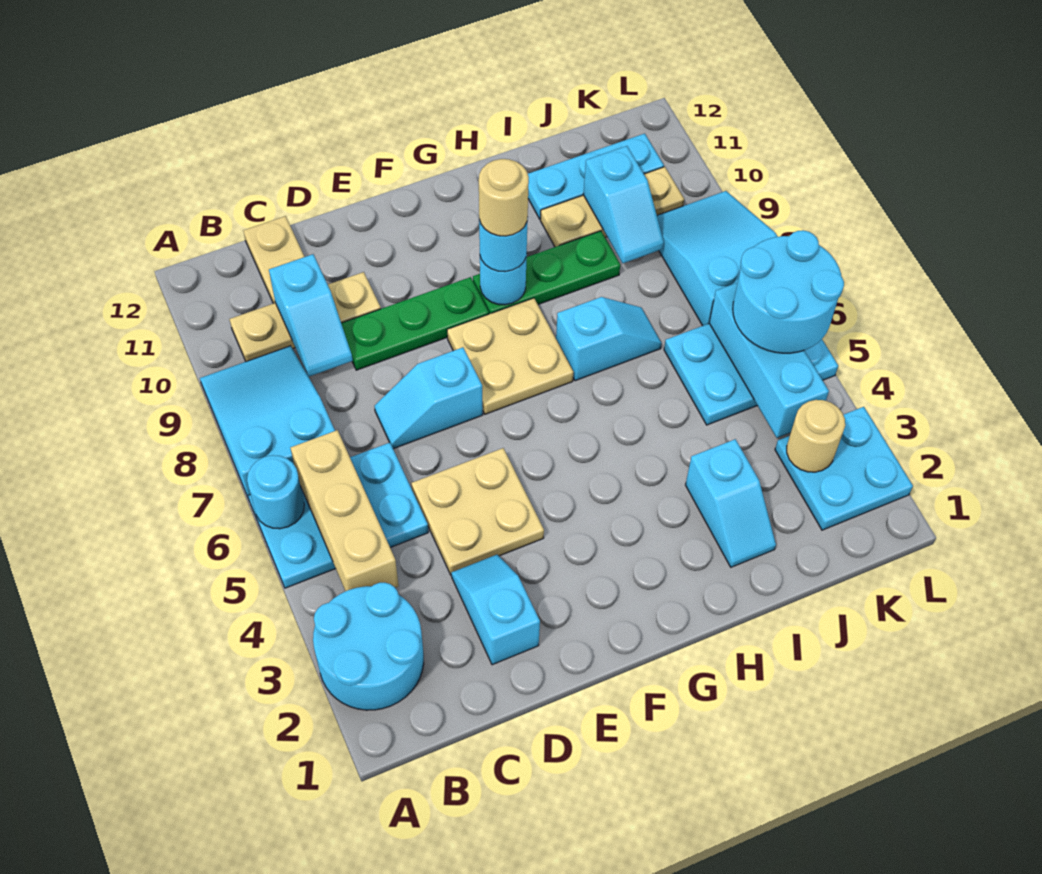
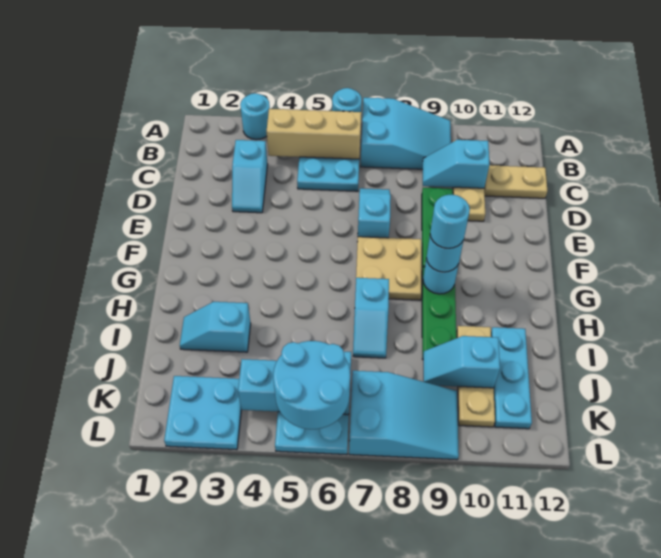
cyan 2x2 round brick [313,583,424,710] -> cyan 1x1 round brick [240,93,270,140]
cyan 1x2 slope [451,555,540,665] -> cyan 1x2 slope turned to [232,140,268,213]
tan 2x2 plate [412,448,544,575] -> none
tan 1x1 round brick [479,159,529,236] -> cyan 1x1 round brick [430,195,470,248]
tan 1x1 round brick [787,400,845,472] -> none

